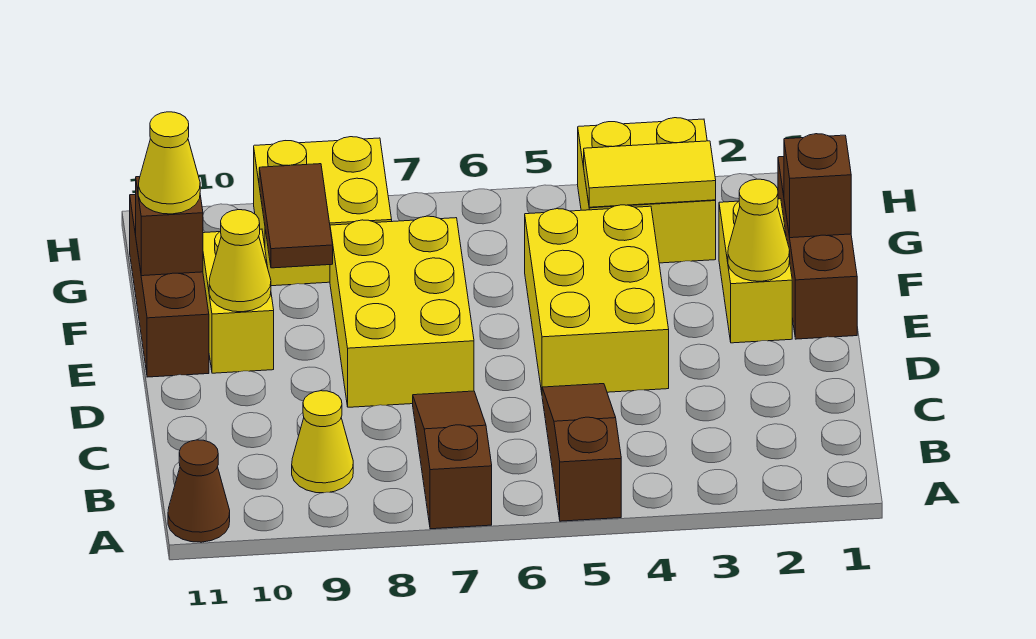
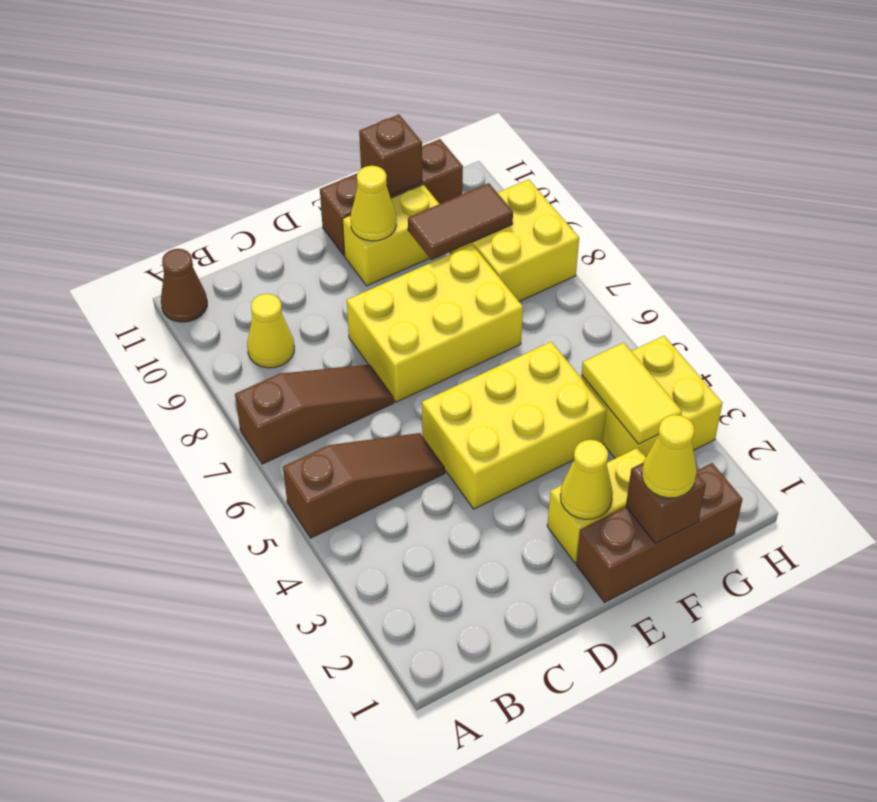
yellow 1x1 cone [138,112,200,214] -> yellow 1x1 cone moved to [642,415,697,498]

